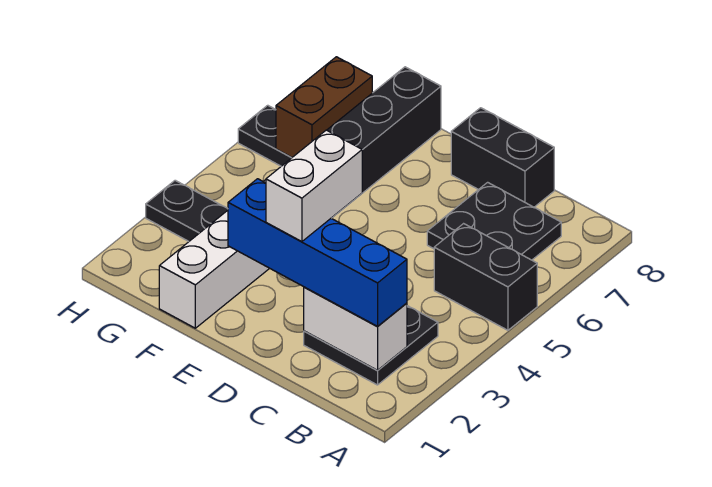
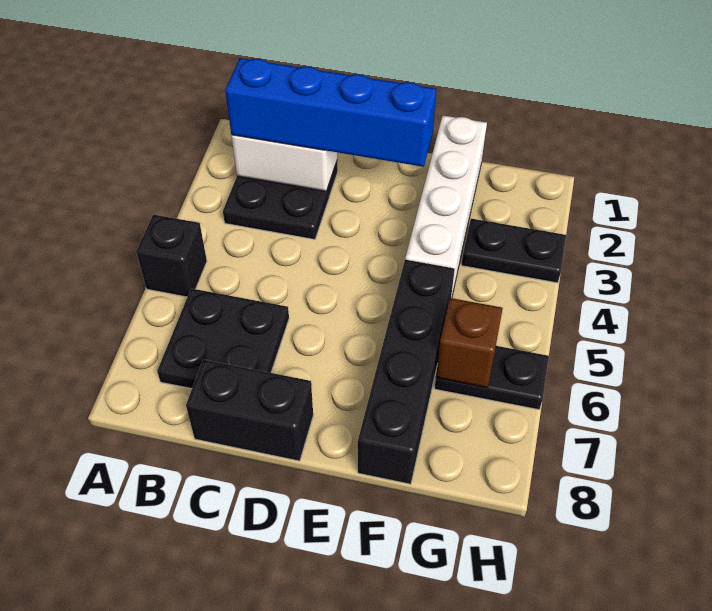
black 1x2 brick [434,224,537,330] -> black 1x1 brick [136,215,207,297]
white 1x2 brick [266,130,362,242] -> none
brown 1x2 brick [276,57,372,157] -> brown 1x1 brick [436,298,503,388]

